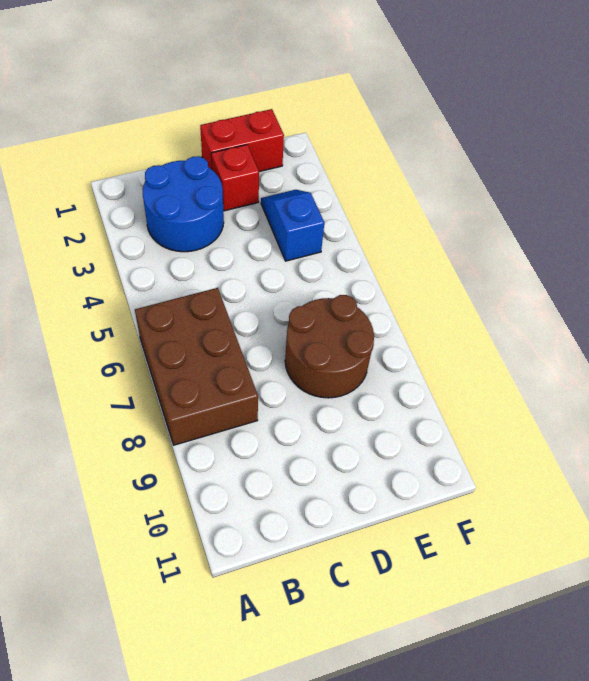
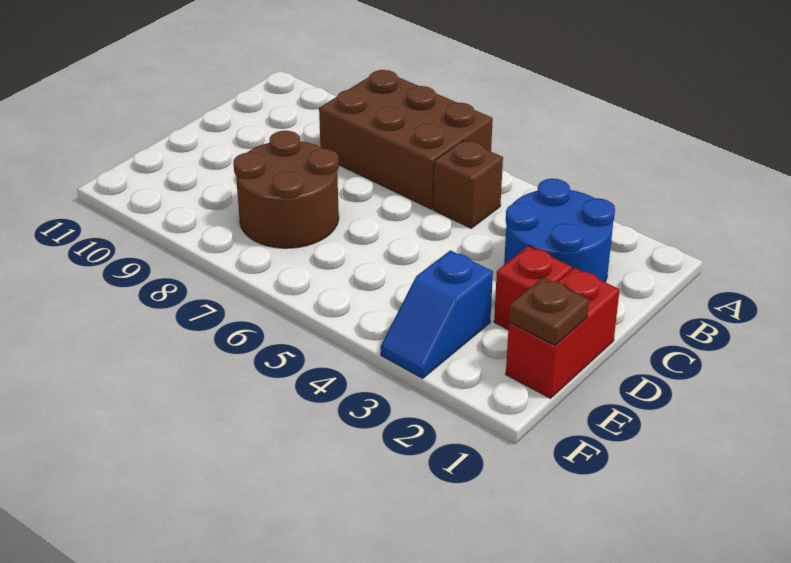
none -> brown 1x1 brick [433,140,503,228]
none -> brown 1x1 plate [509,277,589,345]
blue 1x2 slope [261,190,324,261] -> blue 1x2 slope turned to [381,250,493,378]

